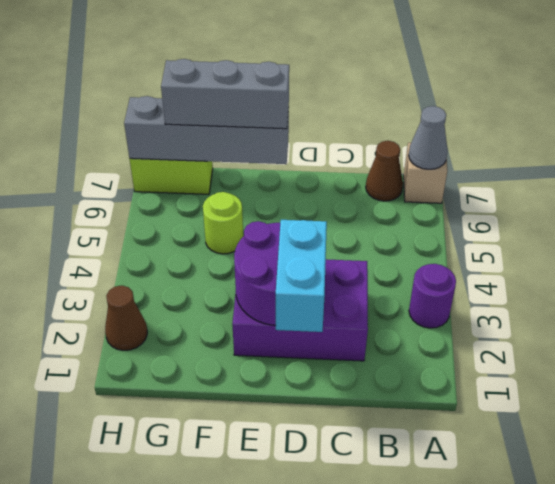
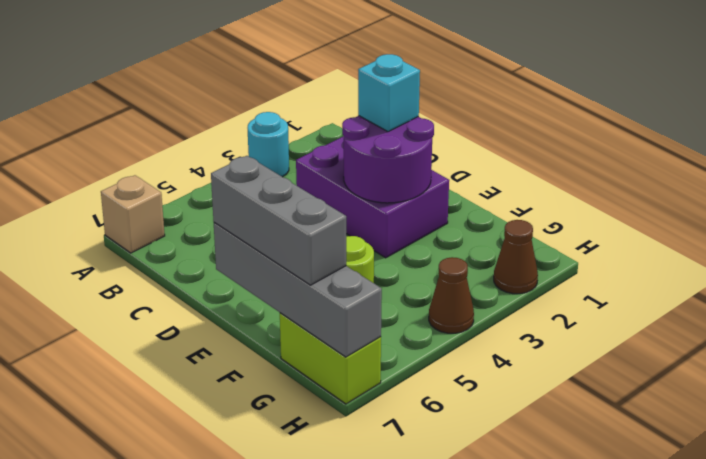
purple 1x1 round brick [409,264,456,328] -> cyan 1x1 round brick [248,112,289,177]
grey 1x1 cone [409,106,447,169] -> none
brown 1x1 cone [366,141,403,201] -> brown 1x1 cone moved to [429,257,474,333]
cyan 1x2 brick [276,220,327,332] -> cyan 1x1 brick [358,54,420,132]

